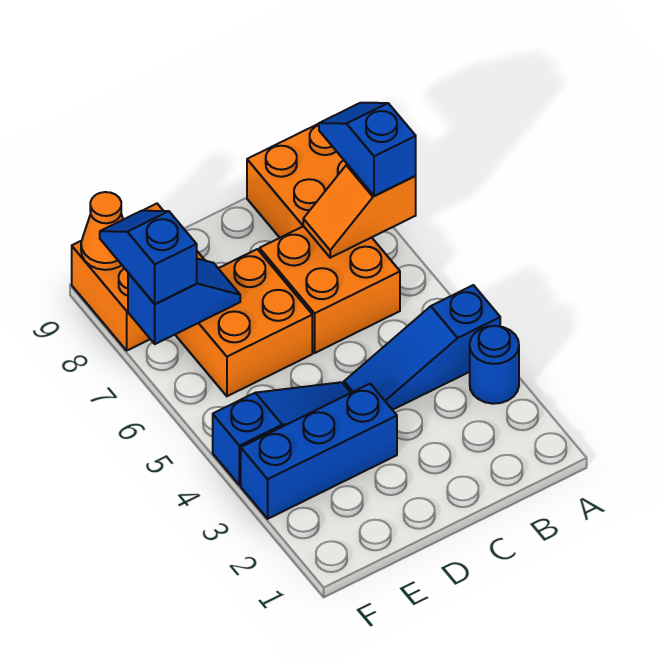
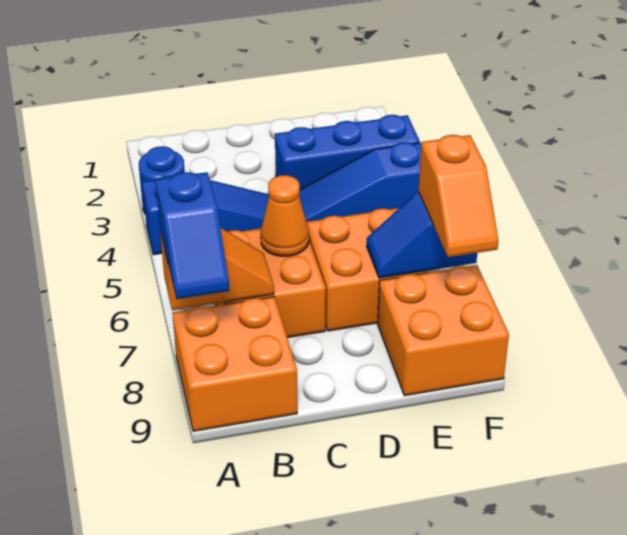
blue 1x2 slope [100,211,197,304] -> orange 1x2 slope [419,135,498,257]
orange 1x1 cone [81,192,123,270] -> orange 1x1 cone moved to [261,175,309,256]

